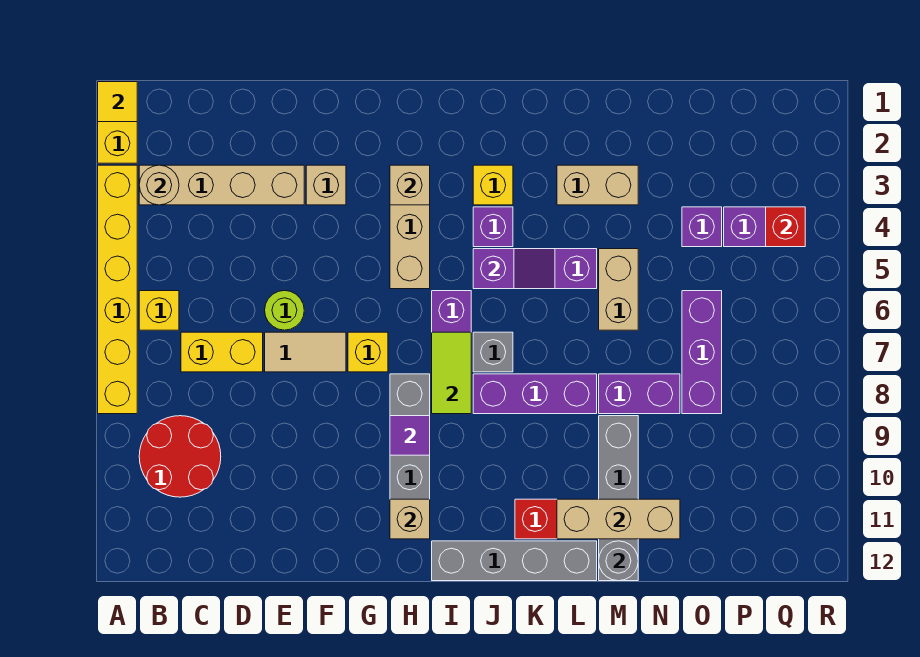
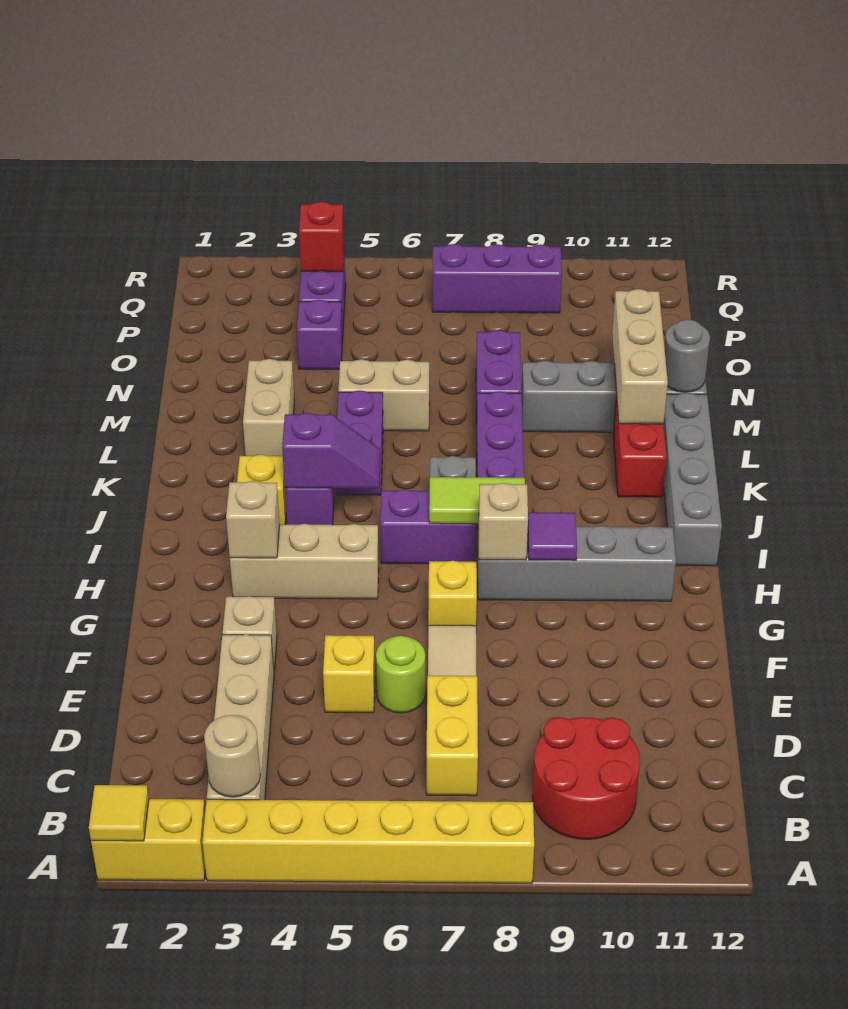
yellow 1x1 brick [139,291,179,330] -> yellow 1x1 brick moved to [323,635,375,713]
tan 1x1 brick [390,499,430,539] -> tan 1x1 brick moved to [479,483,528,560]
purple 1x2 slope [473,249,555,289] -> purple 1x2 slope turned to [282,413,380,488]
purple 1x3 brick [682,291,722,414] -> purple 1x3 brick moved to [432,244,562,313]

